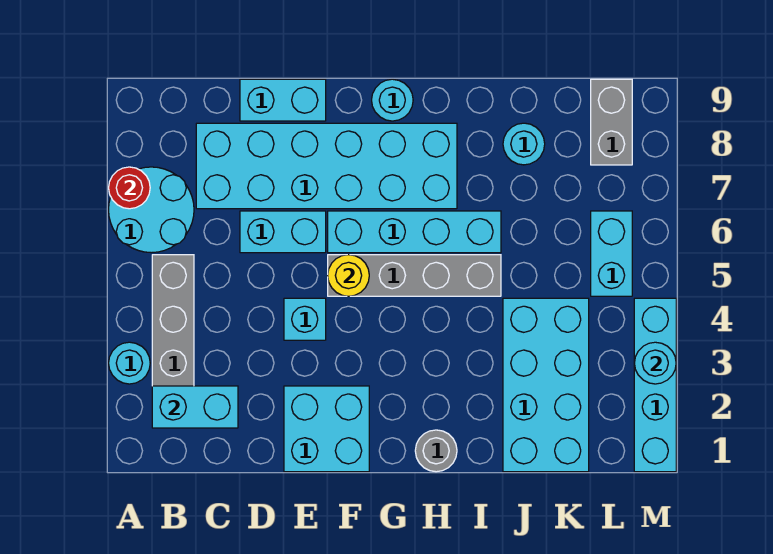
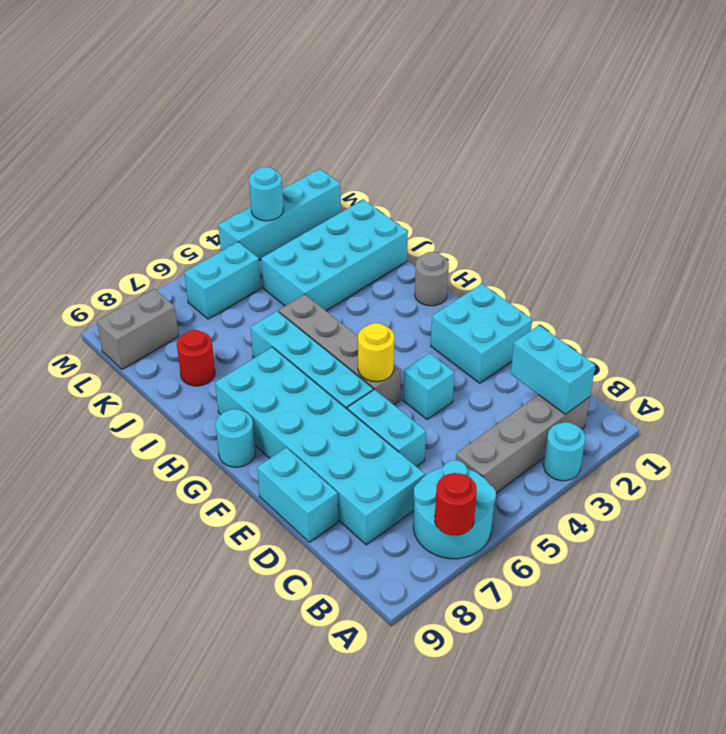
cyan 1x1 round brick [503,123,545,165] -> red 1x1 round brick [177,330,215,386]

